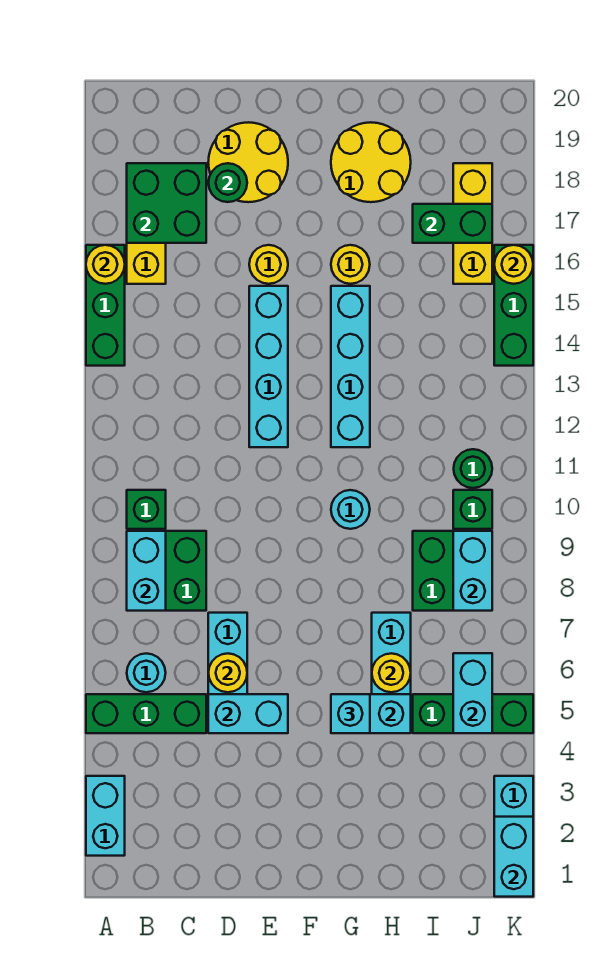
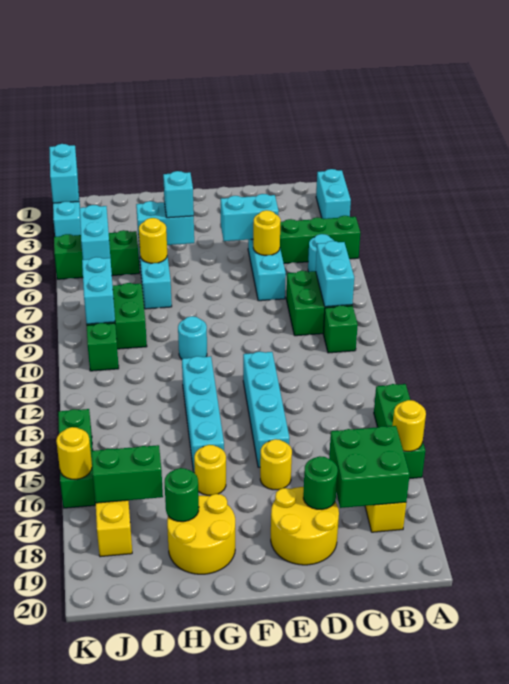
green 1x1 round brick [454,449,492,488] -> green 1x1 round brick moved to [165,468,199,522]

